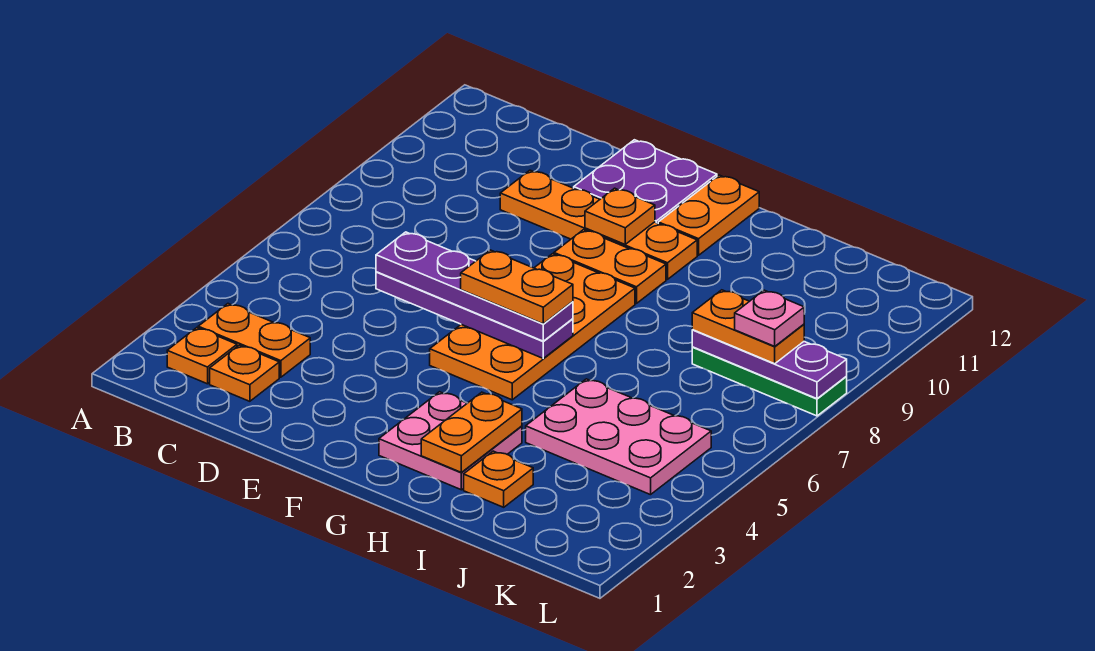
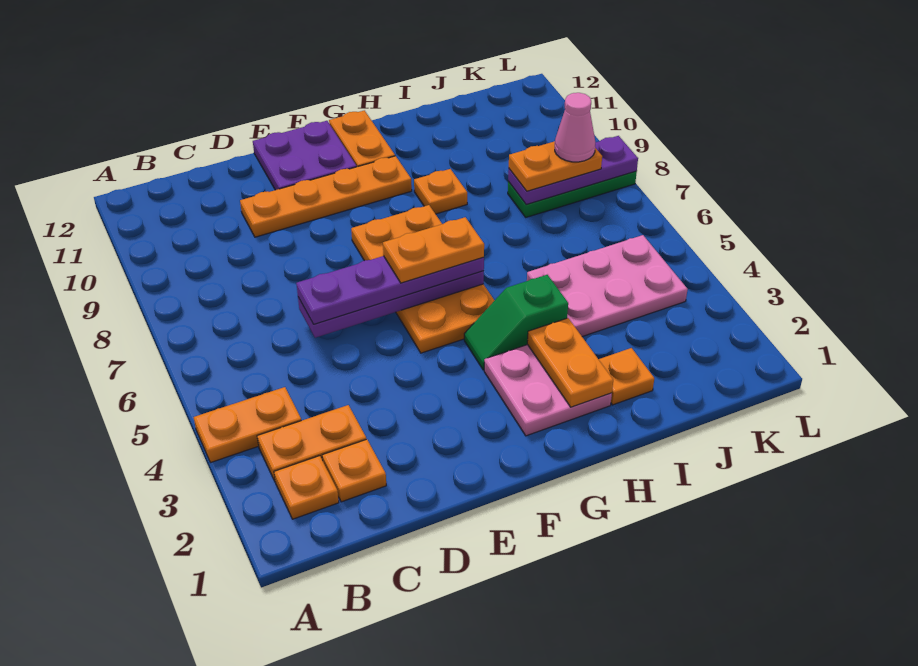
orange 1x2 plate [554,230,666,304] -> orange 1x2 plate moved to [194,387,301,462]
orange 1x1 plate [585,188,655,244] -> orange 1x1 plate moved to [414,169,467,214]
none -> green 1x2 slope [464,275,568,370]
pink 1x1 plate [735,290,804,346] -> pink 1x1 cone [555,93,595,162]

